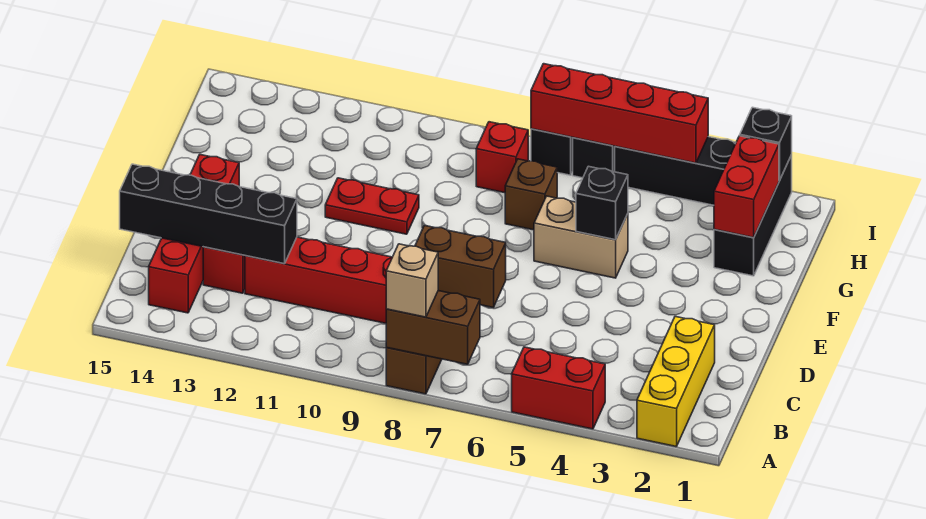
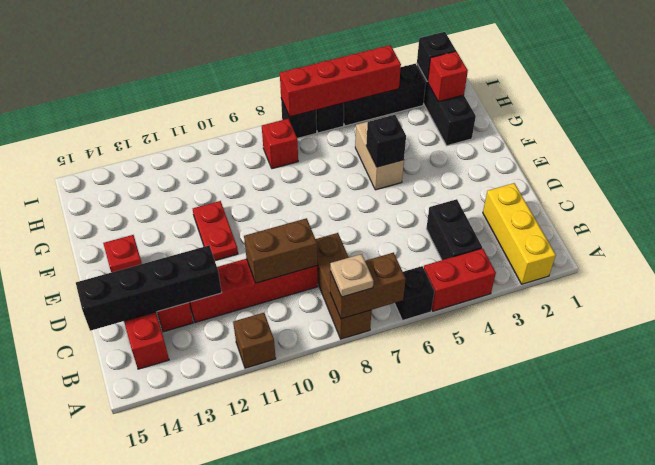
none -> black 1x1 brick [395,266,434,320]
tan 1x1 brick [386,244,438,317] -> tan 1x1 plate [330,254,373,297]
none -> black 1x2 brick [426,199,482,260]
brown 1x2 brick [415,226,506,307] -> brown 1x2 brick moved to [244,218,317,283]
tan 1x2 brick [534,196,628,278] -> tan 1x2 brick turned to [355,122,404,190]
red 1x2 plate [325,178,419,234] -> red 1x2 plate turned to [193,201,238,261]
red 1x2 brick [714,136,779,238] -> red 1x1 brick [428,51,468,102]
brown 1x1 brick [505,159,557,230] -> brown 1x1 brick moved to [233,313,276,368]

